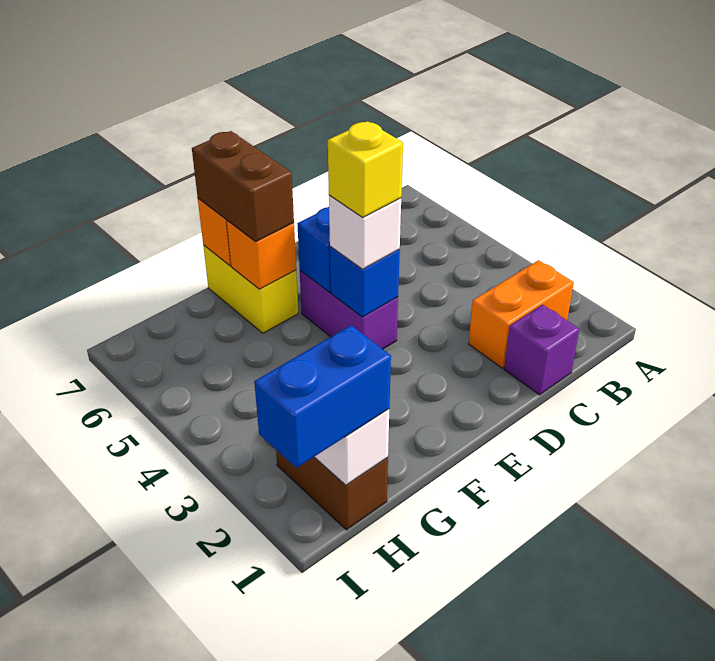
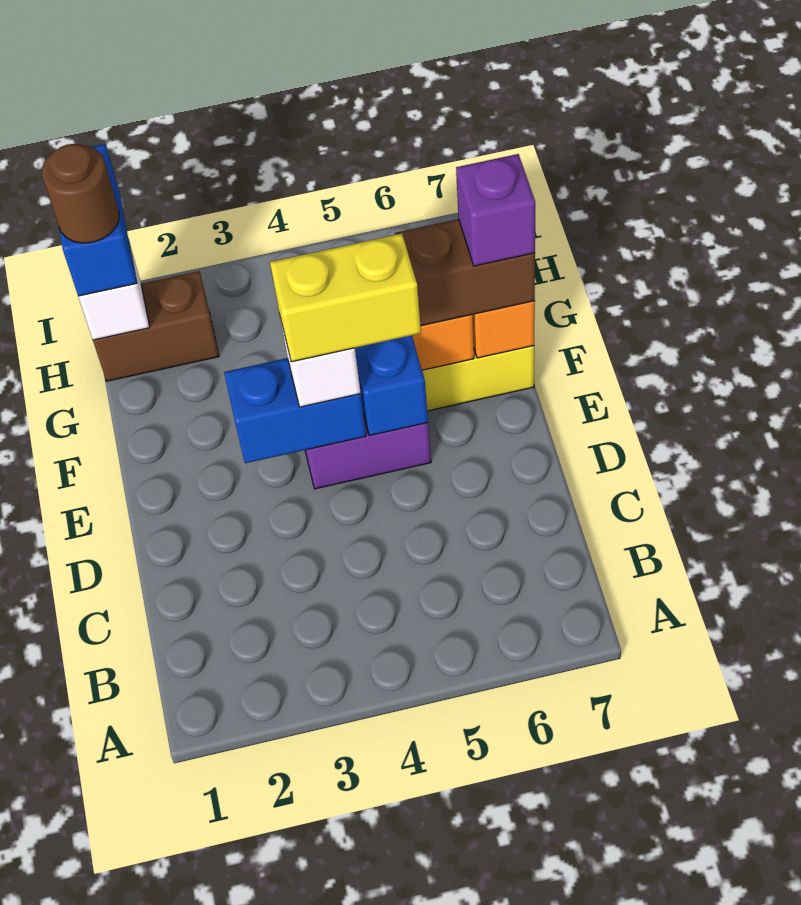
orange 1x2 brick [469,260,574,368] -> none
purple 1x1 brick [504,305,579,395] -> purple 1x1 brick moved to [456,154,535,266]
blue 1x1 brick [330,246,400,317] -> blue 1x2 brick [224,358,366,463]
yellow 1x1 brick [328,121,403,217] -> yellow 1x2 brick [270,233,421,362]
none -> brown 1x1 round brick [42,144,119,243]

